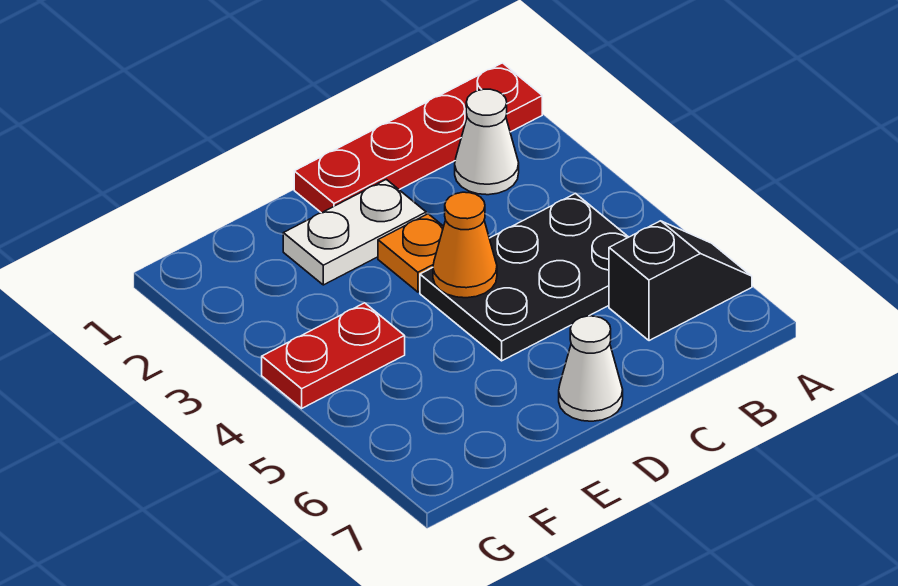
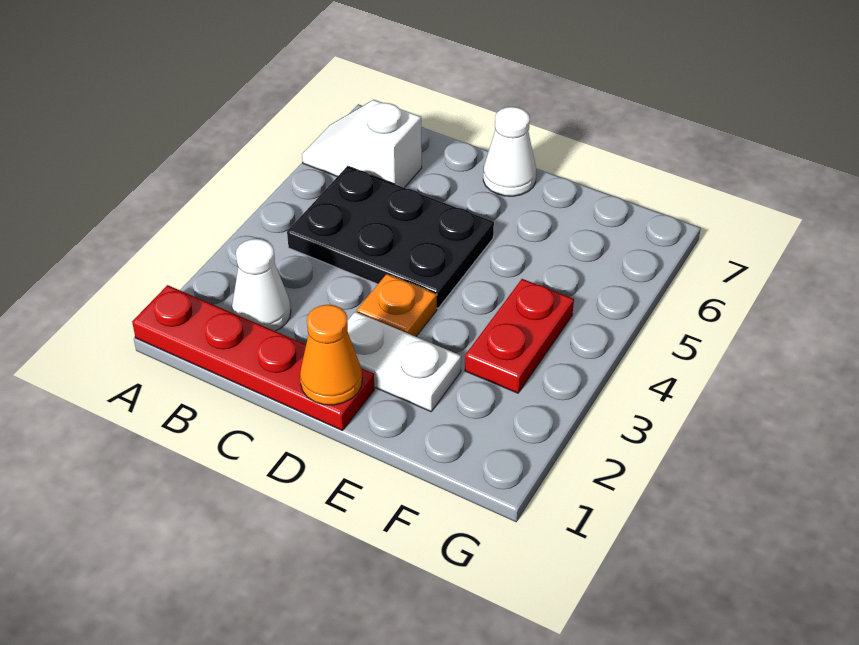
black 1x2 slope [609,221,752,341] -> white 1x2 slope [302,100,422,188]
orange 1x1 cone [433,192,497,298] -> orange 1x1 cone moved to [300,305,362,405]
red 1x2 plate [262,303,405,408] -> red 1x2 plate turned to [465,279,574,393]

